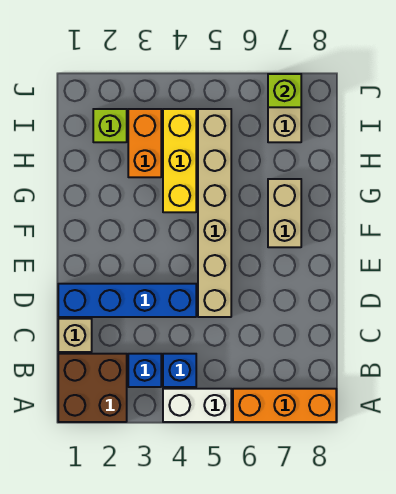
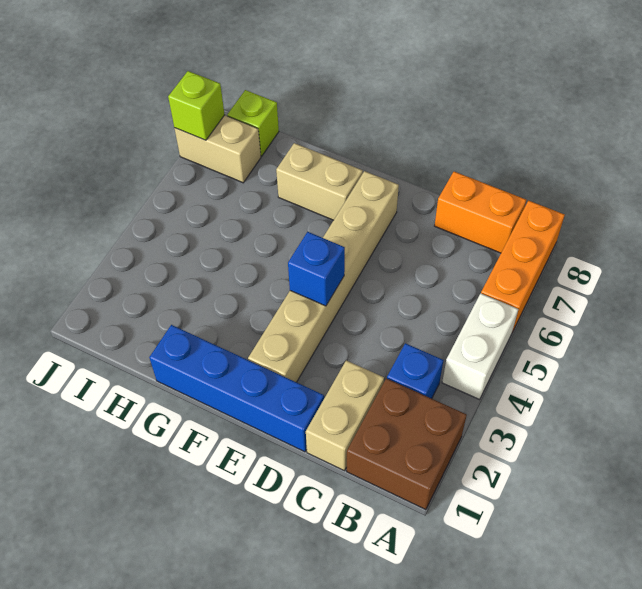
blue 1x1 brick [163,354,196,387] -> blue 1x1 brick moved to [288,232,345,306]
tan 1x1 brick [58,319,92,352] -> tan 1x2 brick [306,360,384,471]
blue 1x4 brick [58,284,196,317] -> blue 1x4 brick turned to [149,325,324,452]
tan 1x6 brick [198,109,231,317] -> tan 1x6 brick turned to [248,171,399,382]
yellow 1x3 brick [163,109,196,212] -> none
orange 1x2 brick [128,109,161,177] -> orange 1x2 brick moved to [435,172,526,253]
lime 1x1 brick [93,109,127,142] -> lime 1x1 brick moved to [227,90,279,156]

